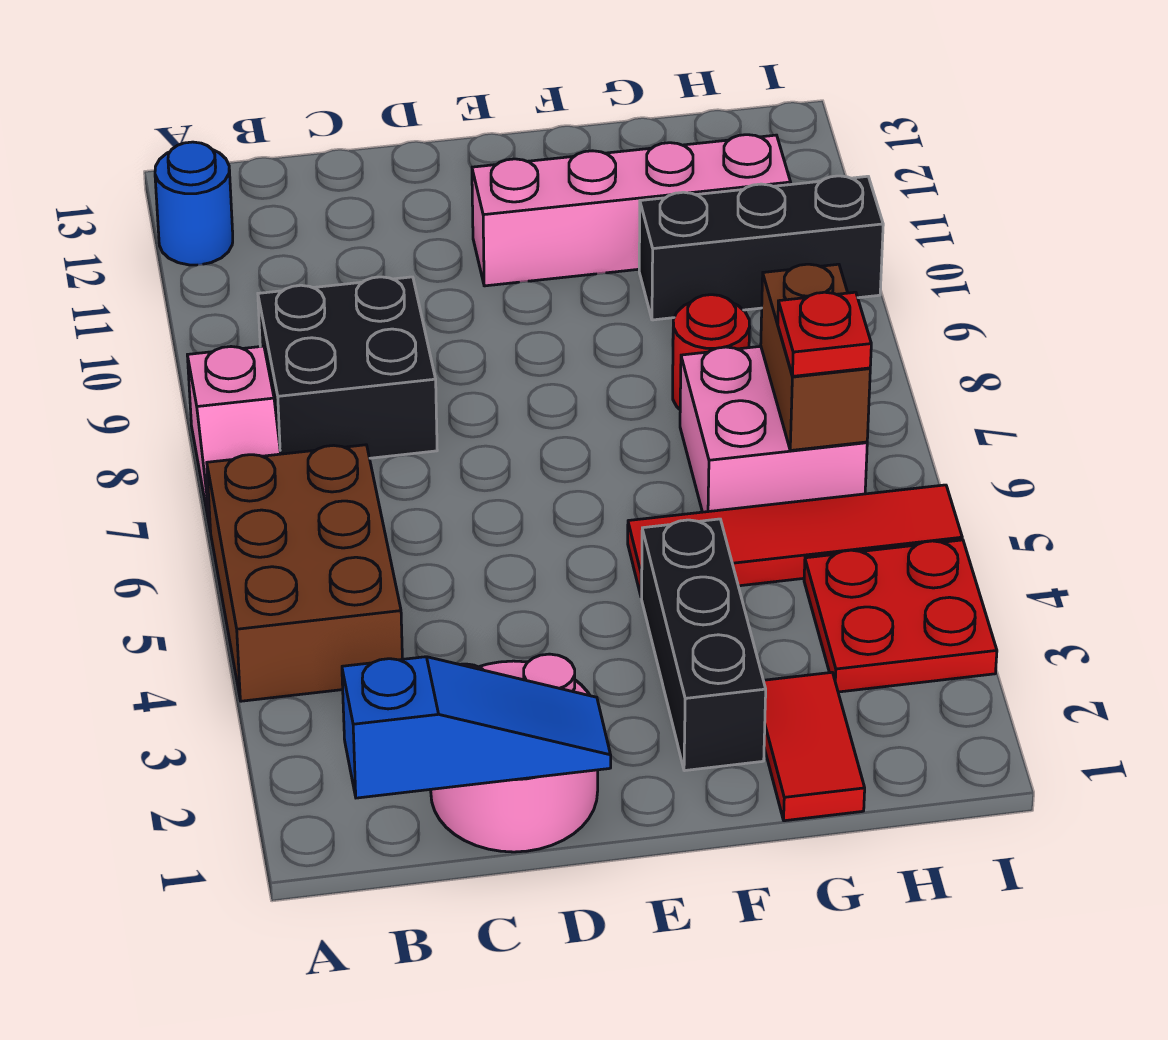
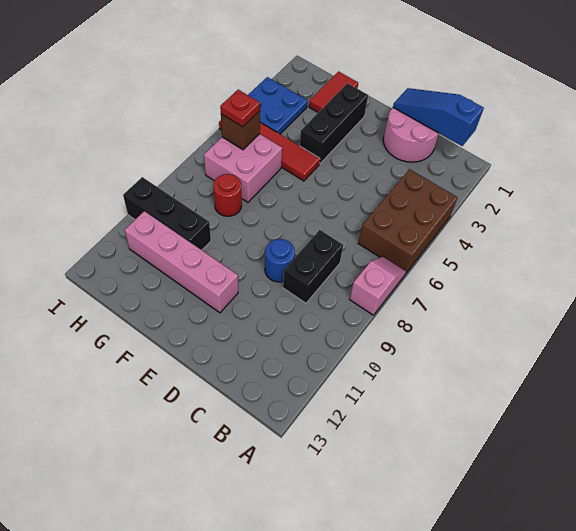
blue 1x1 round brick [155,142,233,265] -> blue 1x1 round brick moved to [265,239,295,282]
black 2x2 brick [258,277,437,458] -> black 1x2 brick [283,230,343,303]
red 2x2 plate [804,540,997,692] -> blue 2x2 plate [248,77,308,134]
brown 1x2 brick [761,264,870,451] -> brown 1x1 brick [221,111,260,150]

